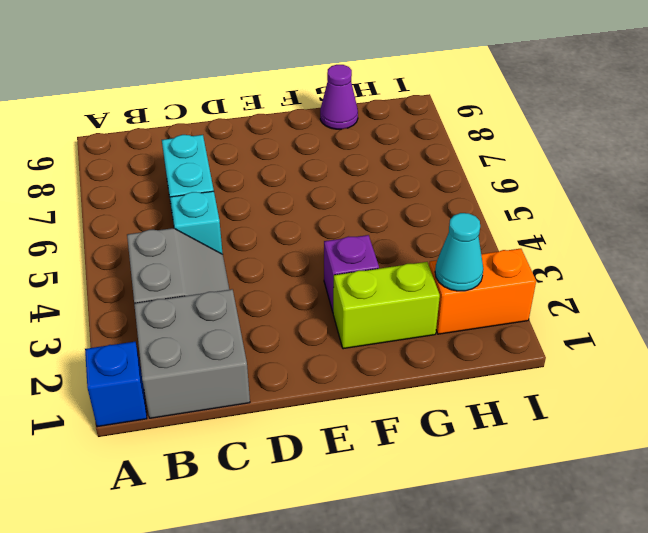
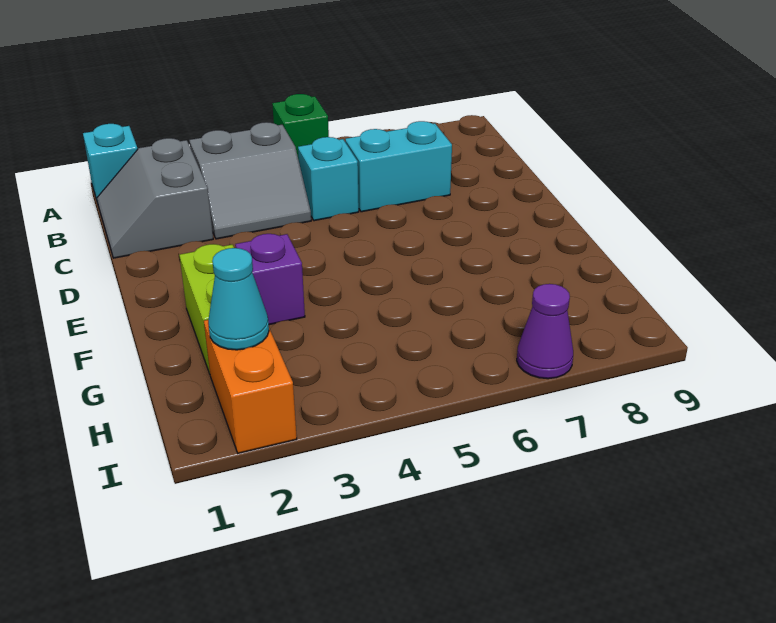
blue 1x1 brick [85,342,147,427] -> cyan 1x1 brick [83,124,138,203]
none -> green 1x1 brick [272,94,329,160]
grey 2x2 brick [134,289,250,418] -> grey 2x2 slope [97,138,213,258]
purple 1x1 cone [320,65,358,129] -> purple 1x1 cone moved to [517,284,573,379]

